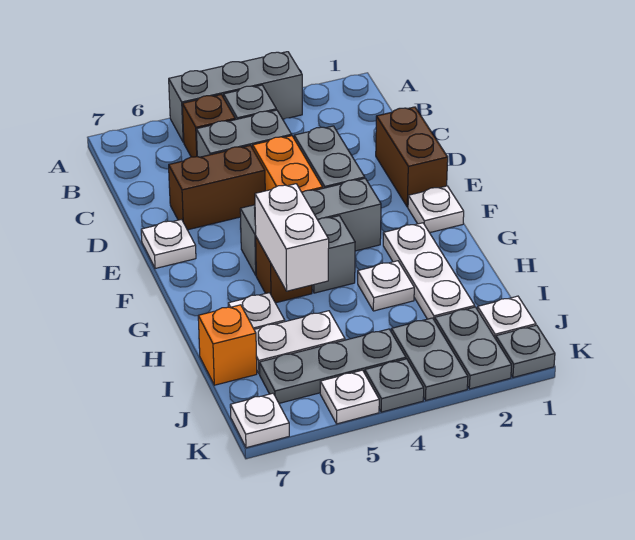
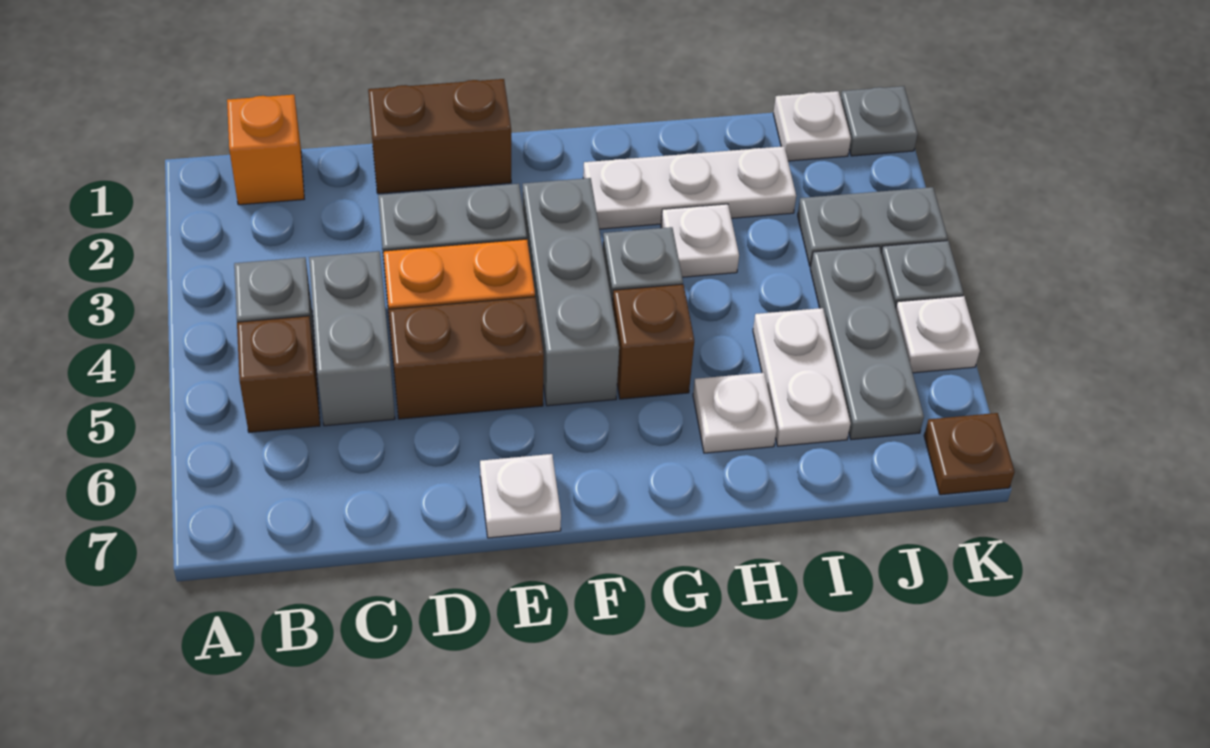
grey 1x3 brick [169,52,302,142] -> none
brown 1x2 brick [169,145,265,230] -> brown 1x2 brick turned to [389,297,544,419]
white 1x1 plate [408,186,464,233] -> none
white 1x2 brick [255,184,329,291] -> none
orange 1x1 brick [198,305,257,385] -> orange 1x1 brick moved to [227,95,304,205]
grey 1x2 plate [435,307,512,389] -> none
white 1x1 plate [230,393,289,448] -> brown 1x1 plate [924,413,1015,495]

